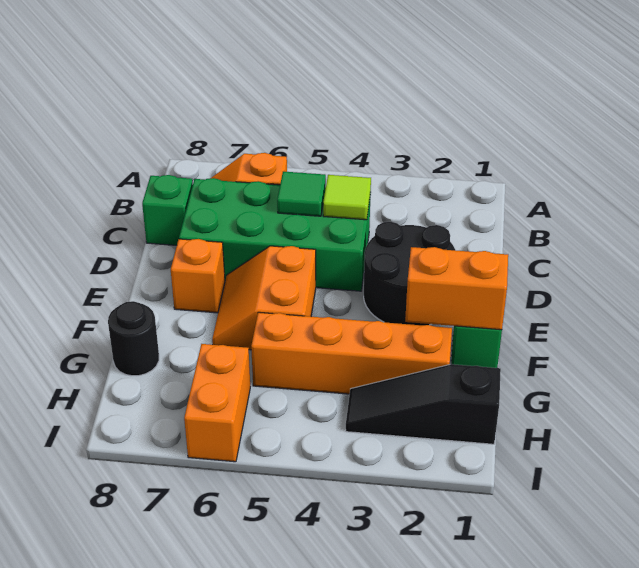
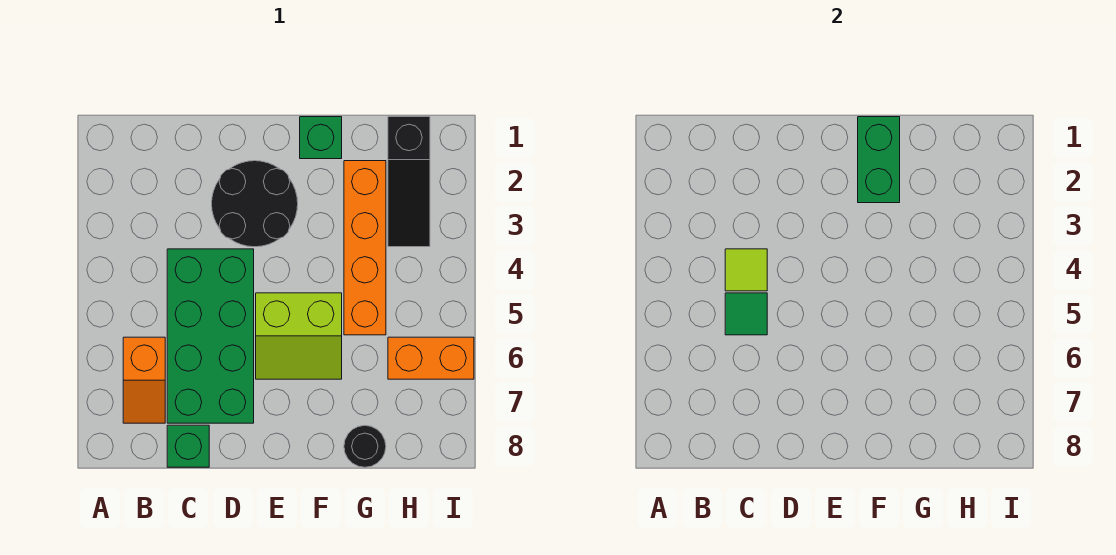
orange 2x2 slope [212,246,316,350] -> lime 2x2 slope [256,293,342,379]
orange 1x1 brick [171,239,225,313] -> none
orange 1x2 brick [405,247,508,330] -> green 1x2 brick [858,117,900,203]

